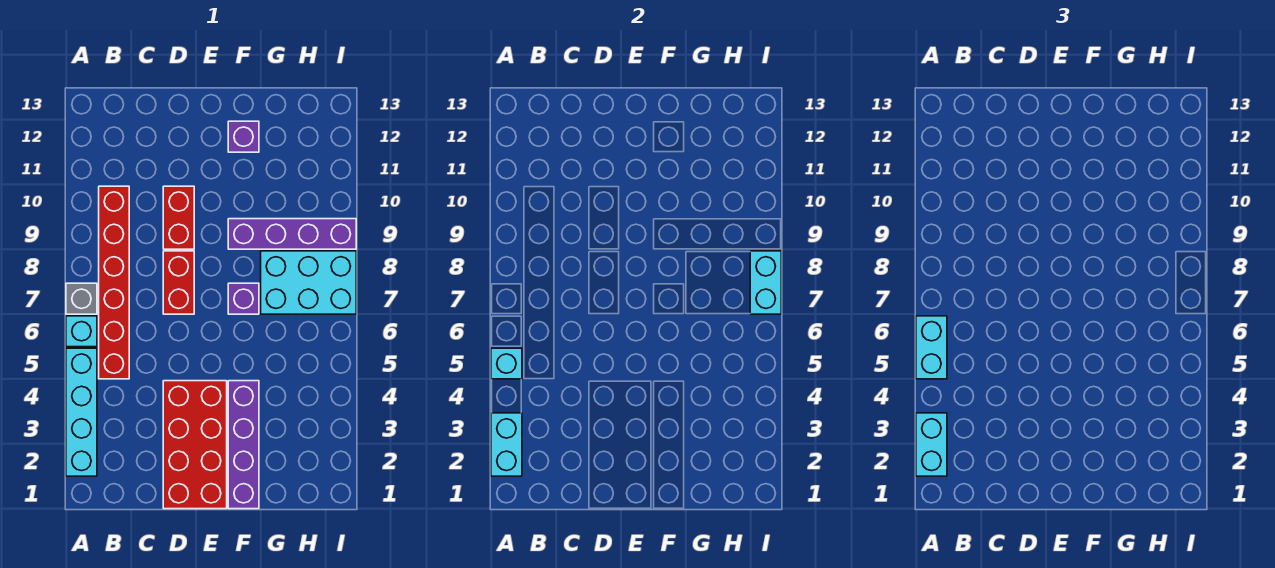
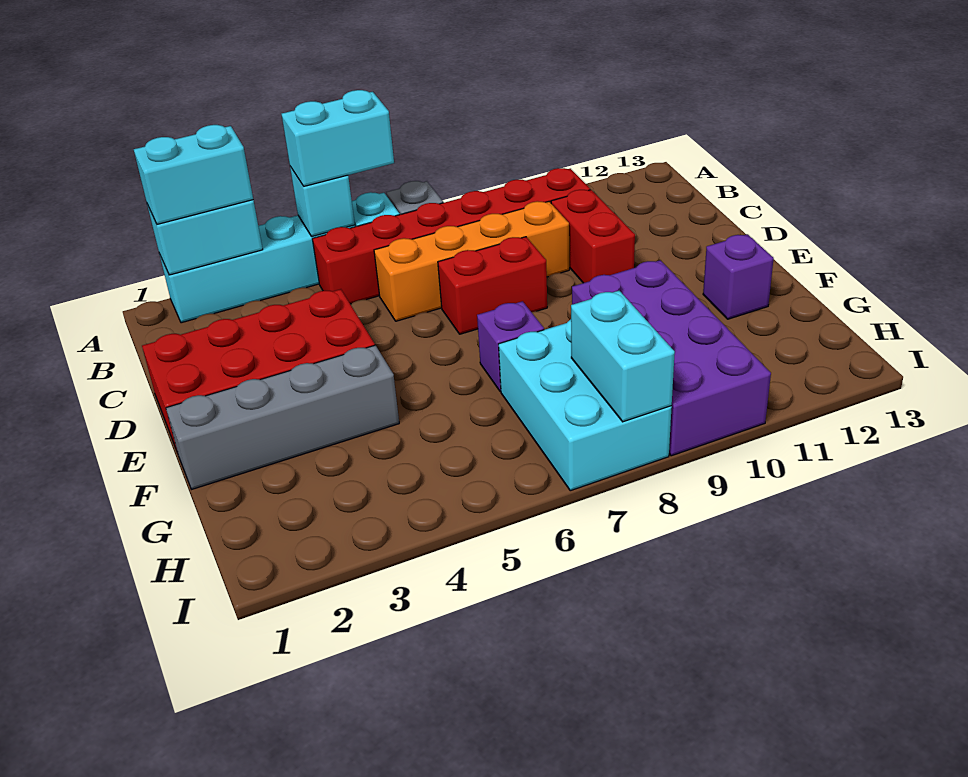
none -> orange 1x4 brick [374,201,569,321]
red 1x2 brick [163,186,194,249] -> red 1x2 brick turned to [551,190,635,283]
purple 1x4 brick [228,381,259,509] -> grey 1x4 brick [166,345,399,489]
purple 1x4 brick [228,219,356,249] -> purple 2x4 brick [572,260,771,456]
cyan 1x2 brick [750,251,781,314] -> cyan 1x2 brick turned to [571,291,675,422]

